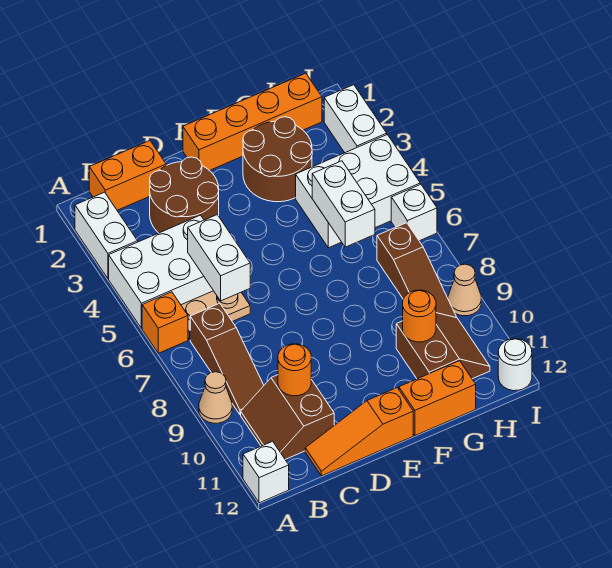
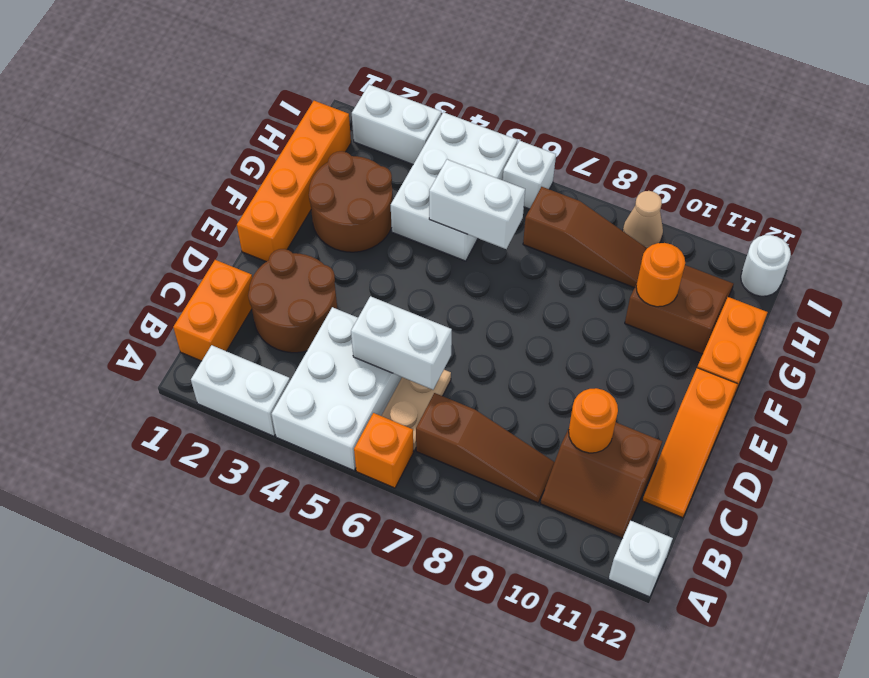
tan 1x1 cone [199,372,232,423] -> none

